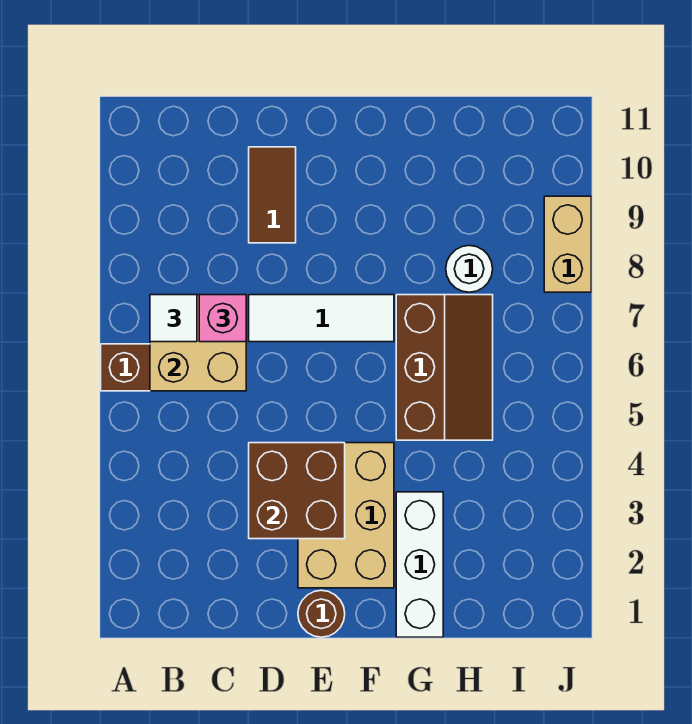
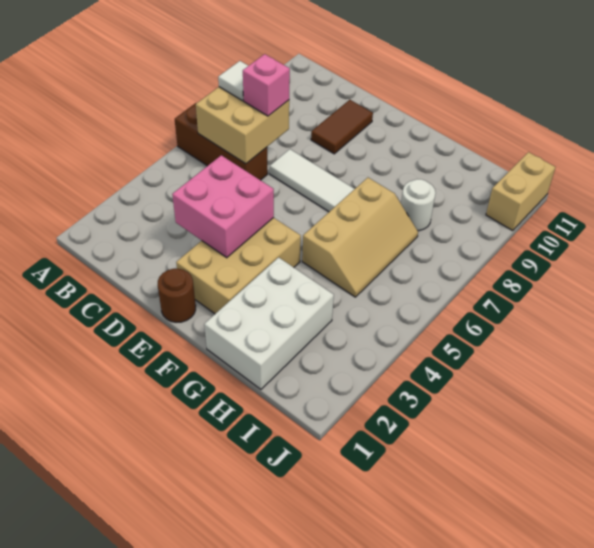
brown 2x2 brick [249,443,345,539] -> pink 2x2 brick [172,155,274,258]
white 1x3 brick [396,492,443,637] -> white 2x3 brick [204,257,334,389]
brown 2x3 slope [396,295,493,440] -> tan 2x3 slope [302,178,418,297]
tan 1x2 brick [544,196,591,292] -> tan 1x2 brick moved to [486,152,555,231]

